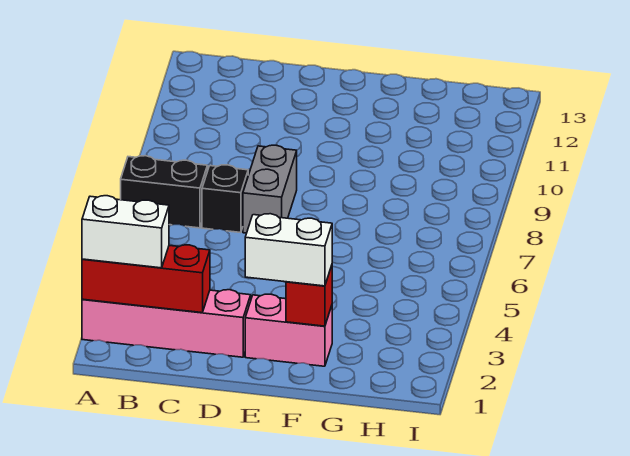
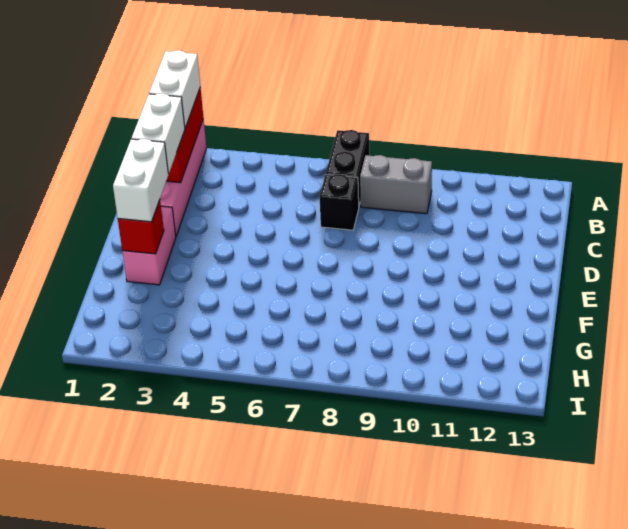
none -> white 1x2 brick [132,93,185,174]
grey 1x2 brick [243,145,297,233] -> grey 1x2 brick moved to [360,155,432,214]

